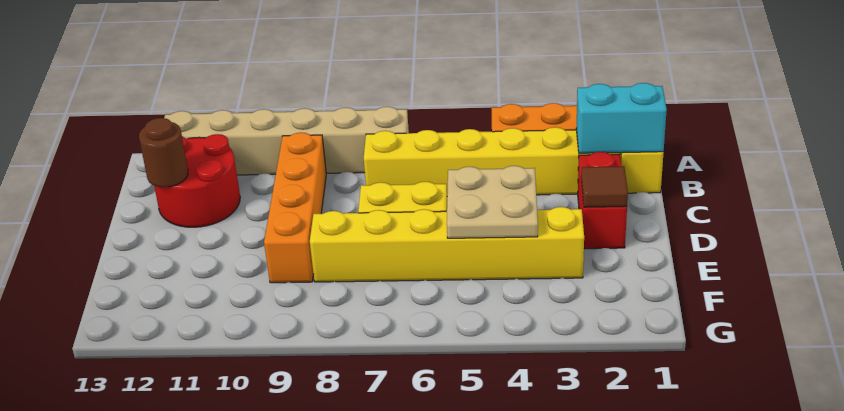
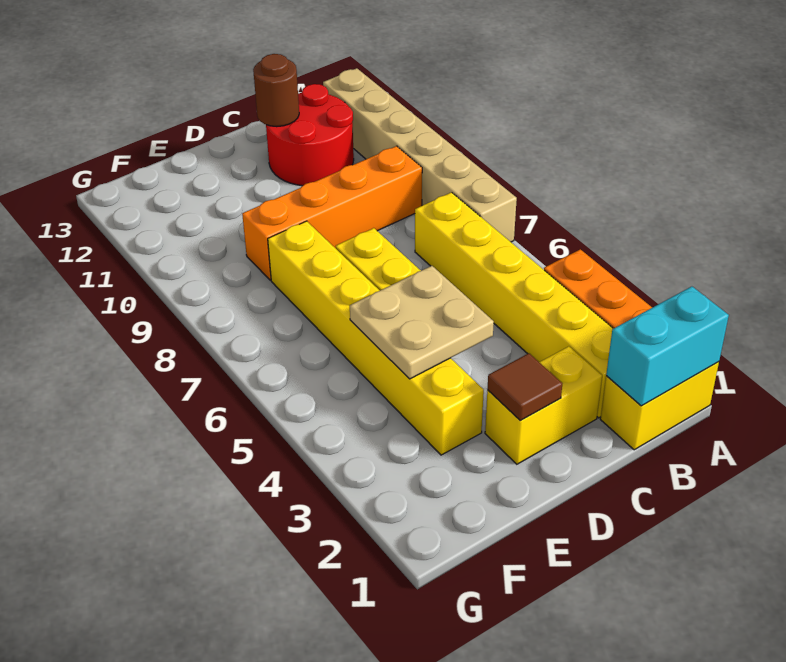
cyan 1x2 brick [576,83,667,153] -> cyan 1x2 brick turned to [606,287,729,406]
red 1x2 brick [578,152,627,249] -> yellow 1x2 brick [485,346,602,464]

